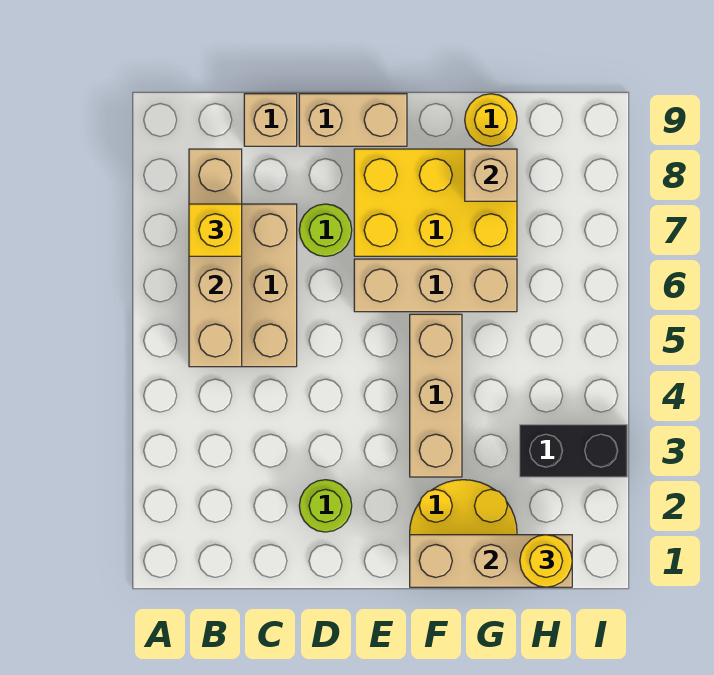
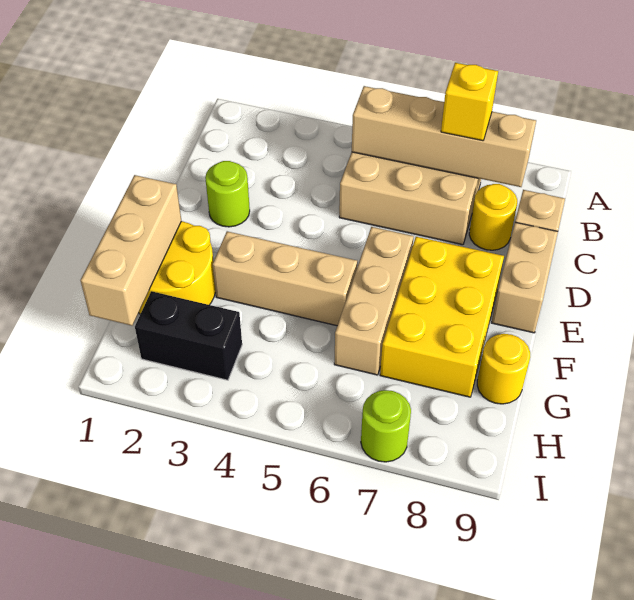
lime 1x1 round brick [299,204,352,256] -> lime 1x1 round brick moved to [361,390,411,462]
tan 1x1 brick [465,149,517,201] -> none
yellow 1x1 round brick [520,535,572,587] -> yellow 1x1 round brick moved to [469,184,517,250]
black 1x2 brick [520,425,627,477] -> black 1x2 brick turned to [135,291,242,380]

